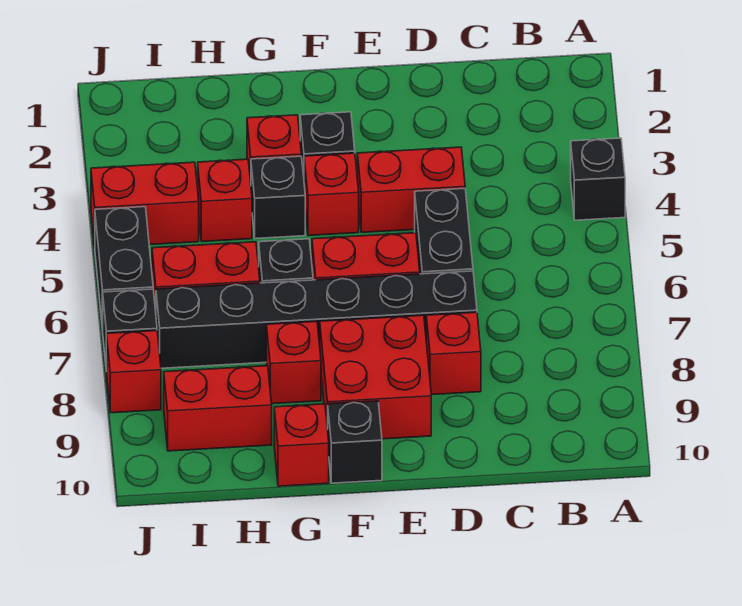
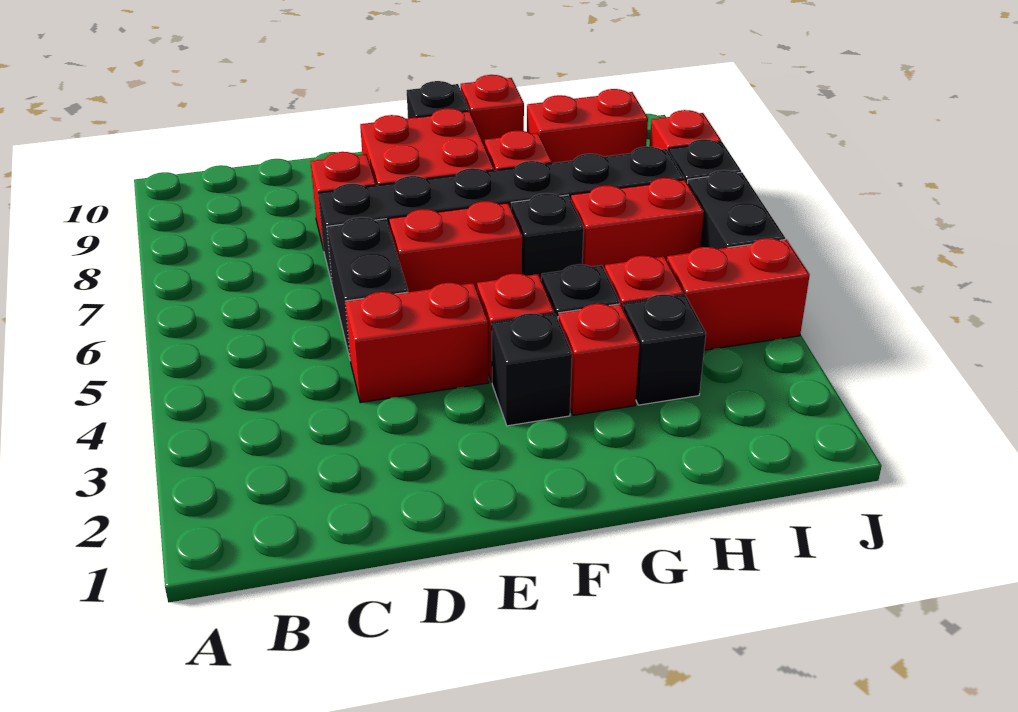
black 1x1 brick [571,138,625,220] -> black 1x1 brick moved to [623,294,706,405]

